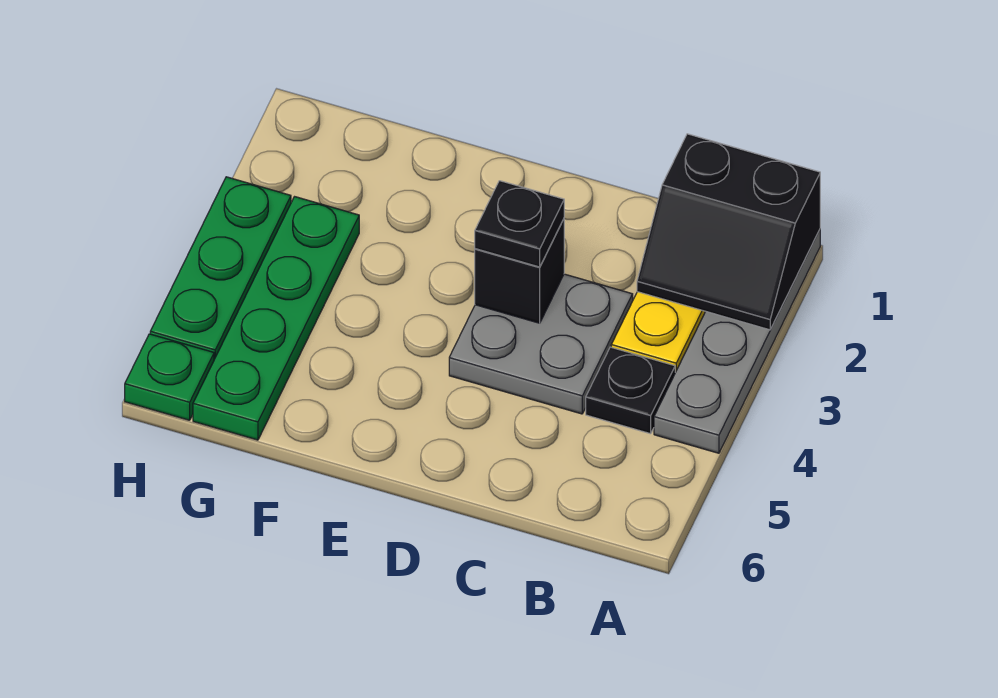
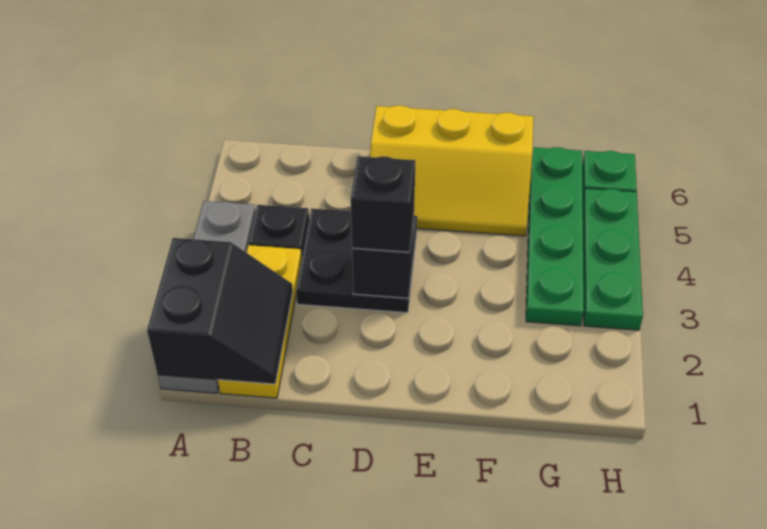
black 2x2 slope [637,134,820,330] -> black 2x2 slope turned to [147,238,293,384]
grey 2x2 plate [449,274,633,414] -> black 2x2 plate [296,208,417,313]
black 1x1 plate [475,181,564,267] -> black 1x1 brick [351,156,416,252]
none -> yellow 2x3 slope [370,105,533,236]

